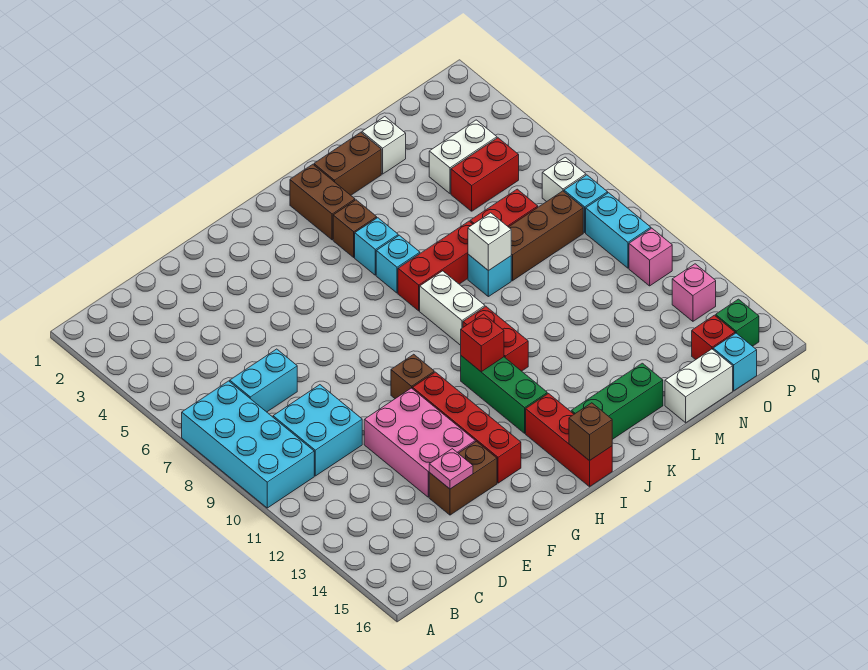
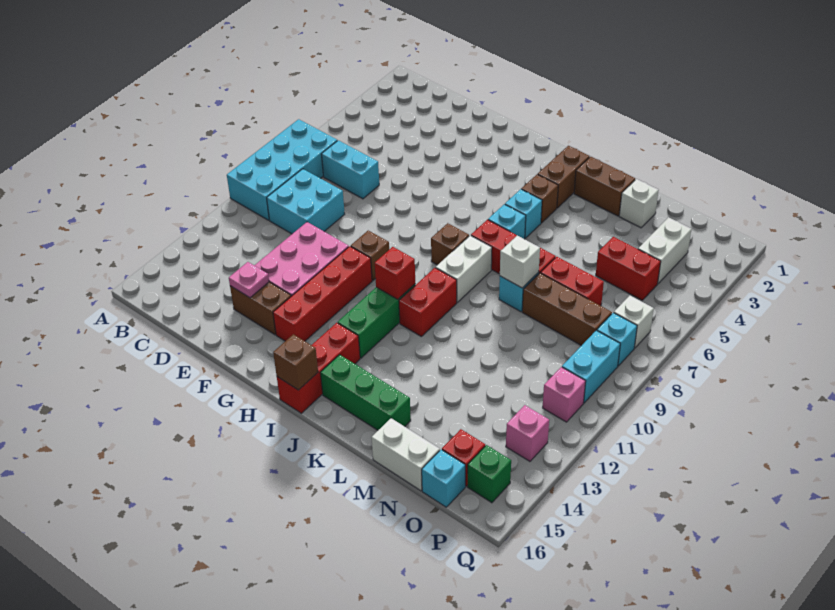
none -> brown 1x1 brick [431,223,469,265]
white 1x2 brick [429,120,497,193] -> white 1x2 brick turned to [638,217,692,284]

